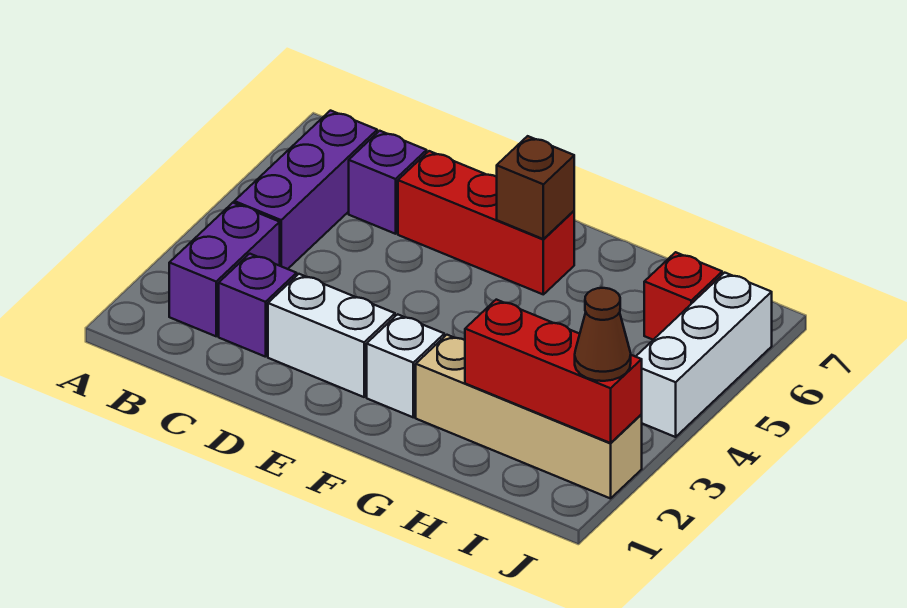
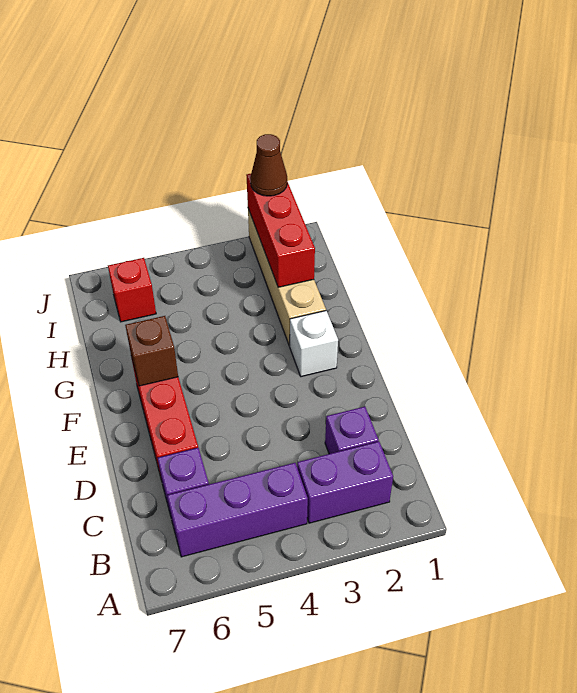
white 1x2 brick [268,274,395,397] -> none
white 1x3 brick [636,273,772,437] -> none

